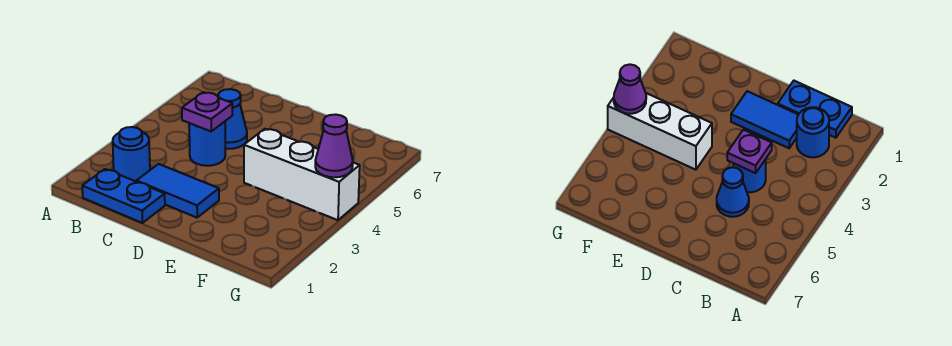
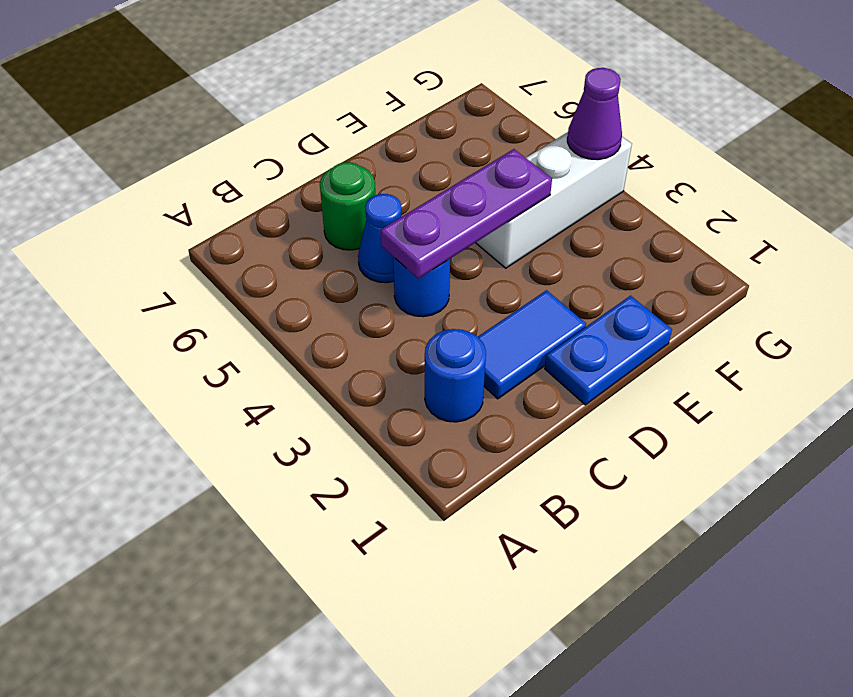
blue 1x2 plate [82,169,165,223] -> blue 1x2 plate moved to [545,296,672,405]
purple 1x1 plate [182,92,232,131] -> purple 1x3 plate [381,149,552,279]
none -> green 1x1 round brick [320,162,375,250]

